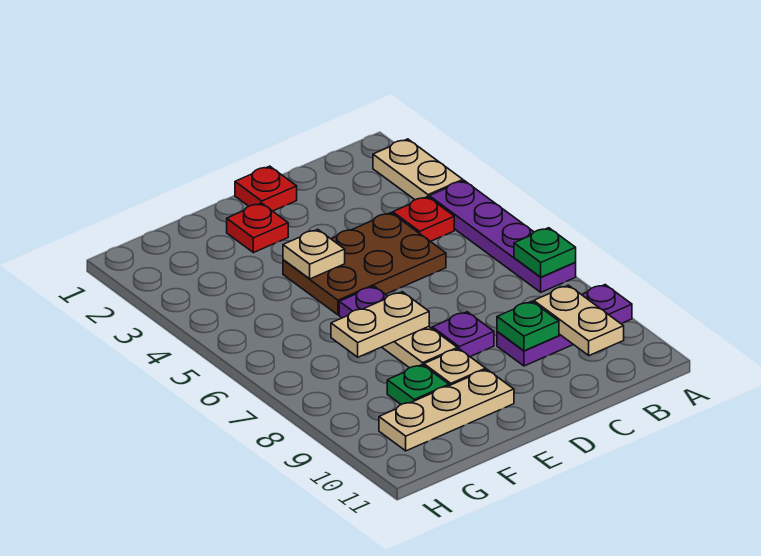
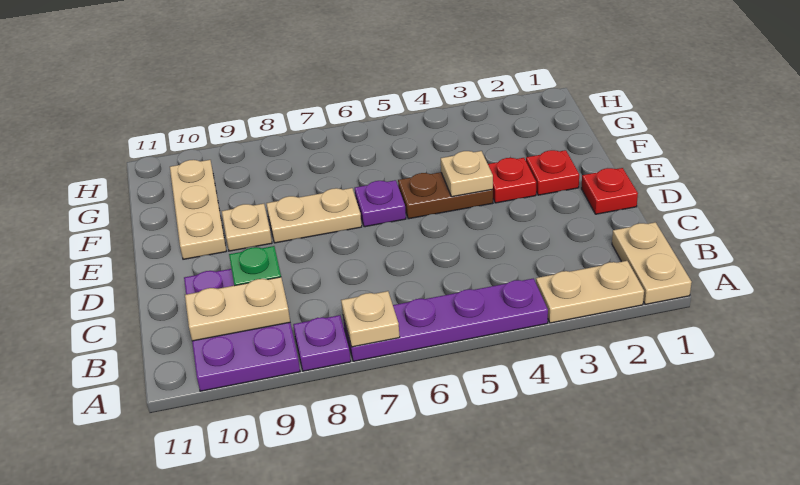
green 1x1 plate [514,228,576,277] -> tan 1x1 plate [341,291,400,347]
purple 1x3 plate [497,285,632,366] -> purple 2x3 plate [184,269,300,391]
red 1x1 plate [393,197,454,242] -> red 1x1 plate moved to [488,158,536,203]
brown 2x3 plate [283,213,446,315] -> brown 1x2 plate [398,172,493,219]
purple 1x1 plate [432,312,494,357] -> purple 1x1 plate moved to [293,315,351,371]
tan 1x2 plate [331,292,429,357] -> tan 1x2 plate moved to [612,222,692,305]
green 1x1 plate [387,365,449,405] -> none

